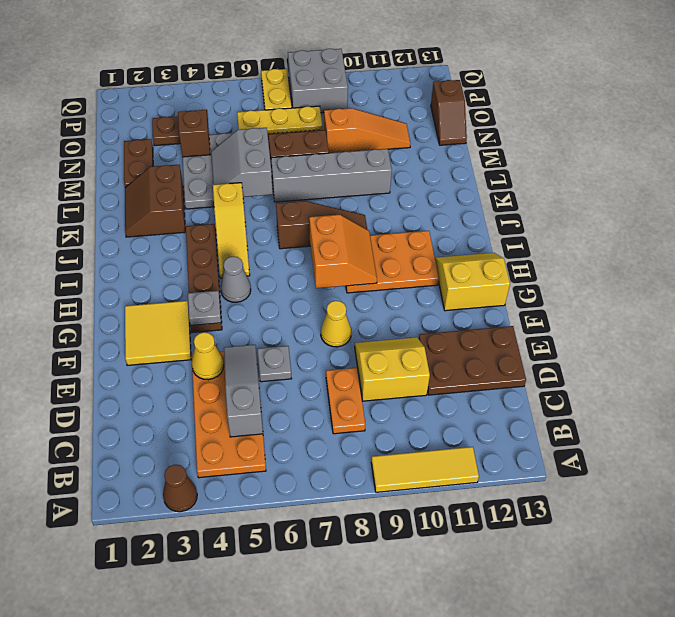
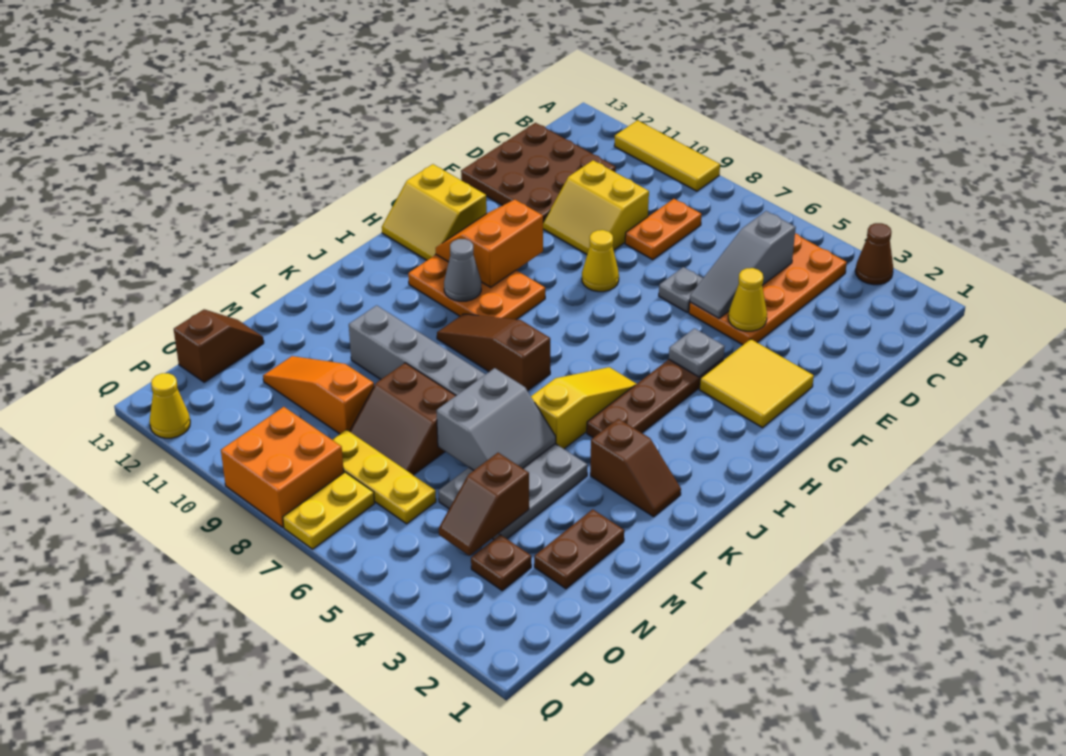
brown 2x3 plate [419,326,526,395] -> brown 3x3 plate [461,123,616,222]
grey 1x1 cone [221,256,251,302] -> grey 1x1 cone moved to [444,239,481,301]
orange 2x2 slope [309,215,377,288] -> orange 2x2 slope moved to [436,200,543,287]
brown 2x2 slope [125,165,185,237] -> brown 1x2 slope [590,419,681,517]
grey 2x2 brick [288,49,348,113] -> orange 2x2 brick [221,407,344,527]
none -> yellow 1x1 cone [150,373,190,438]

